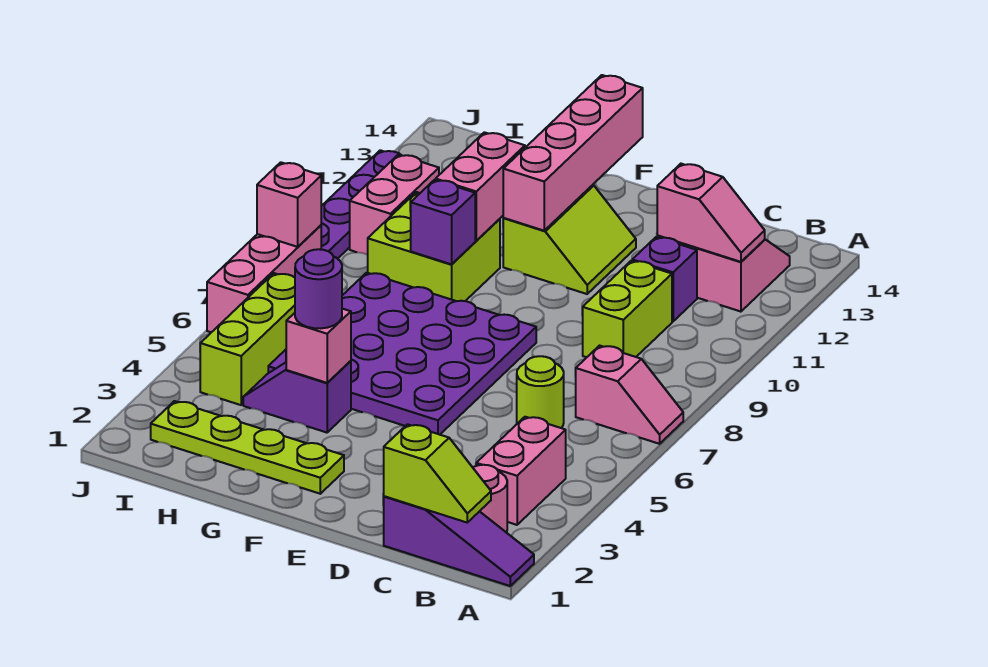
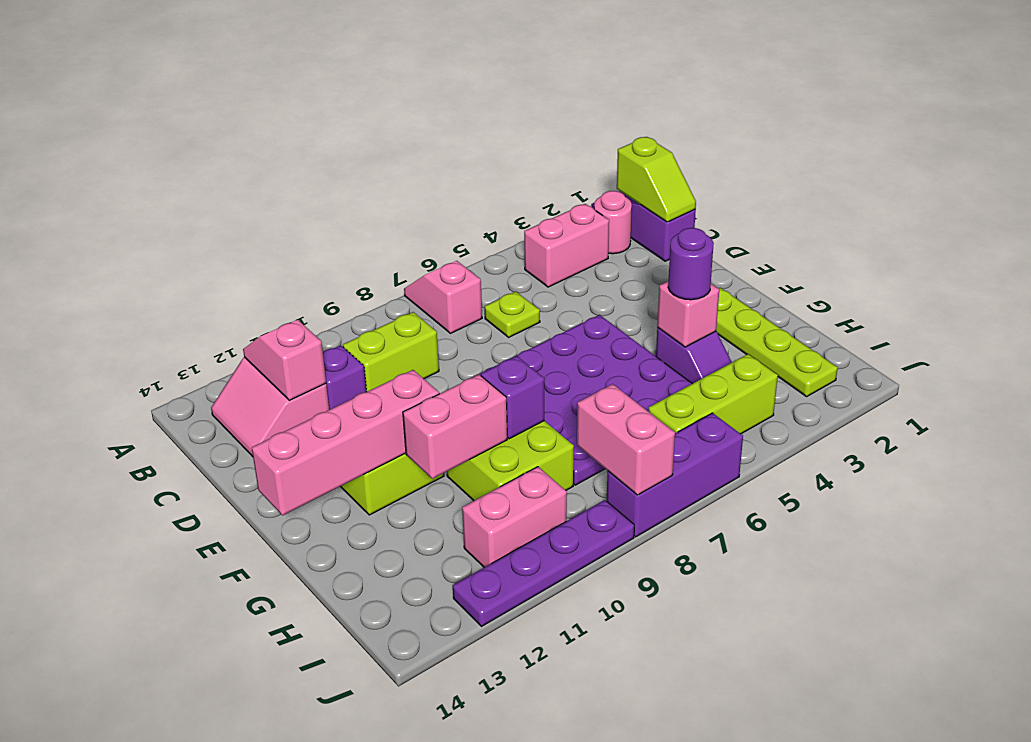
lime 1x2 slope [384,424,491,522] -> lime 1x2 slope turned to [617,137,696,222]
lime 1x1 round brick [517,356,564,428] -> lime 1x1 plate [485,291,540,337]
pink 1x3 brick [207,225,321,332] -> purple 1x3 brick [607,413,743,537]
pink 1x1 brick [257,162,321,247] -> pink 1x2 brick [577,384,675,495]

